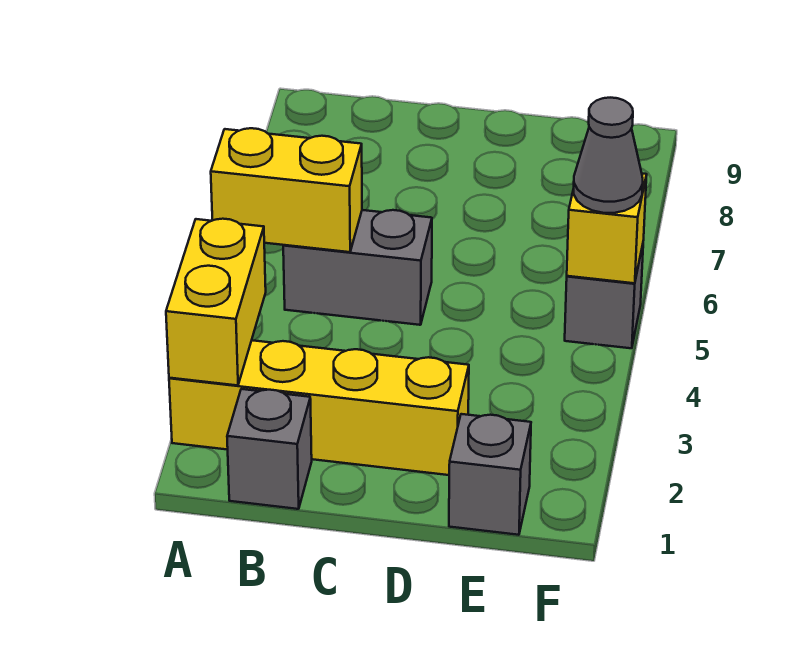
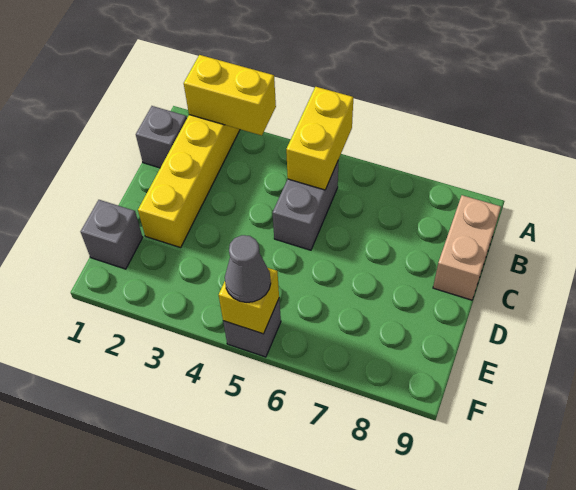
none -> tan 1x2 brick [433,195,501,300]

